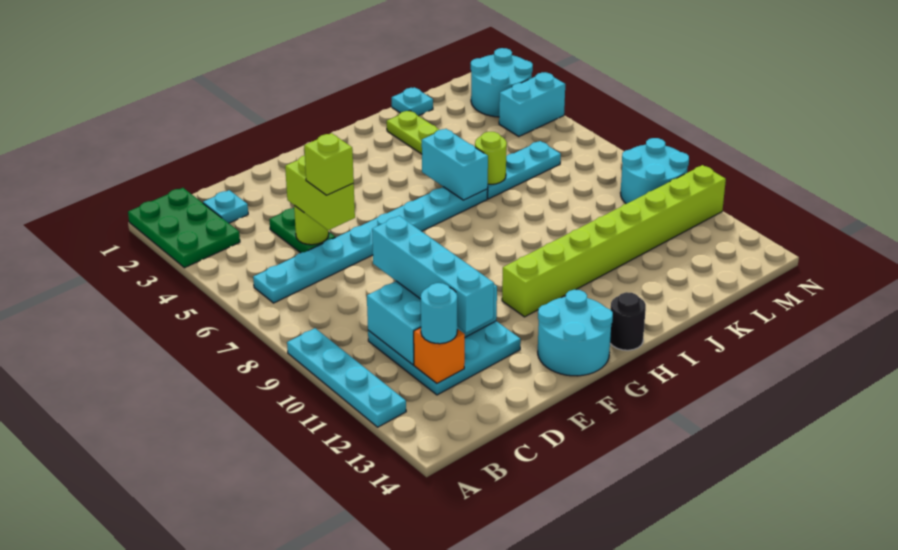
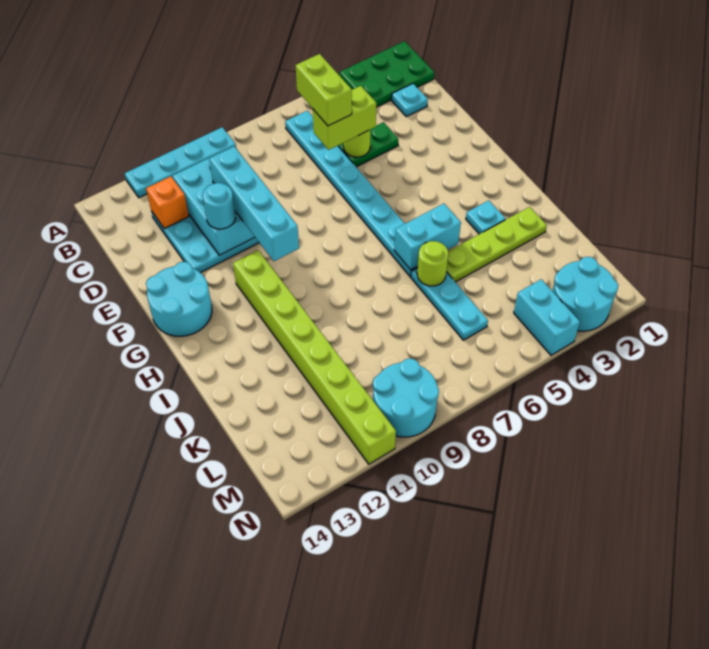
cyan 1x1 round brick [421,283,457,344] -> cyan 1x1 round brick moved to [203,183,235,229]
lime 1x1 brick [304,133,354,195] -> lime 1x2 brick [296,54,352,126]
cyan 1x4 brick [372,216,494,333] -> cyan 1x4 brick turned to [209,147,299,261]
black 1x1 round brick [610,292,646,350] -> none
cyan 1x1 plate [392,87,433,116] -> cyan 1x1 plate moved to [466,200,505,234]

